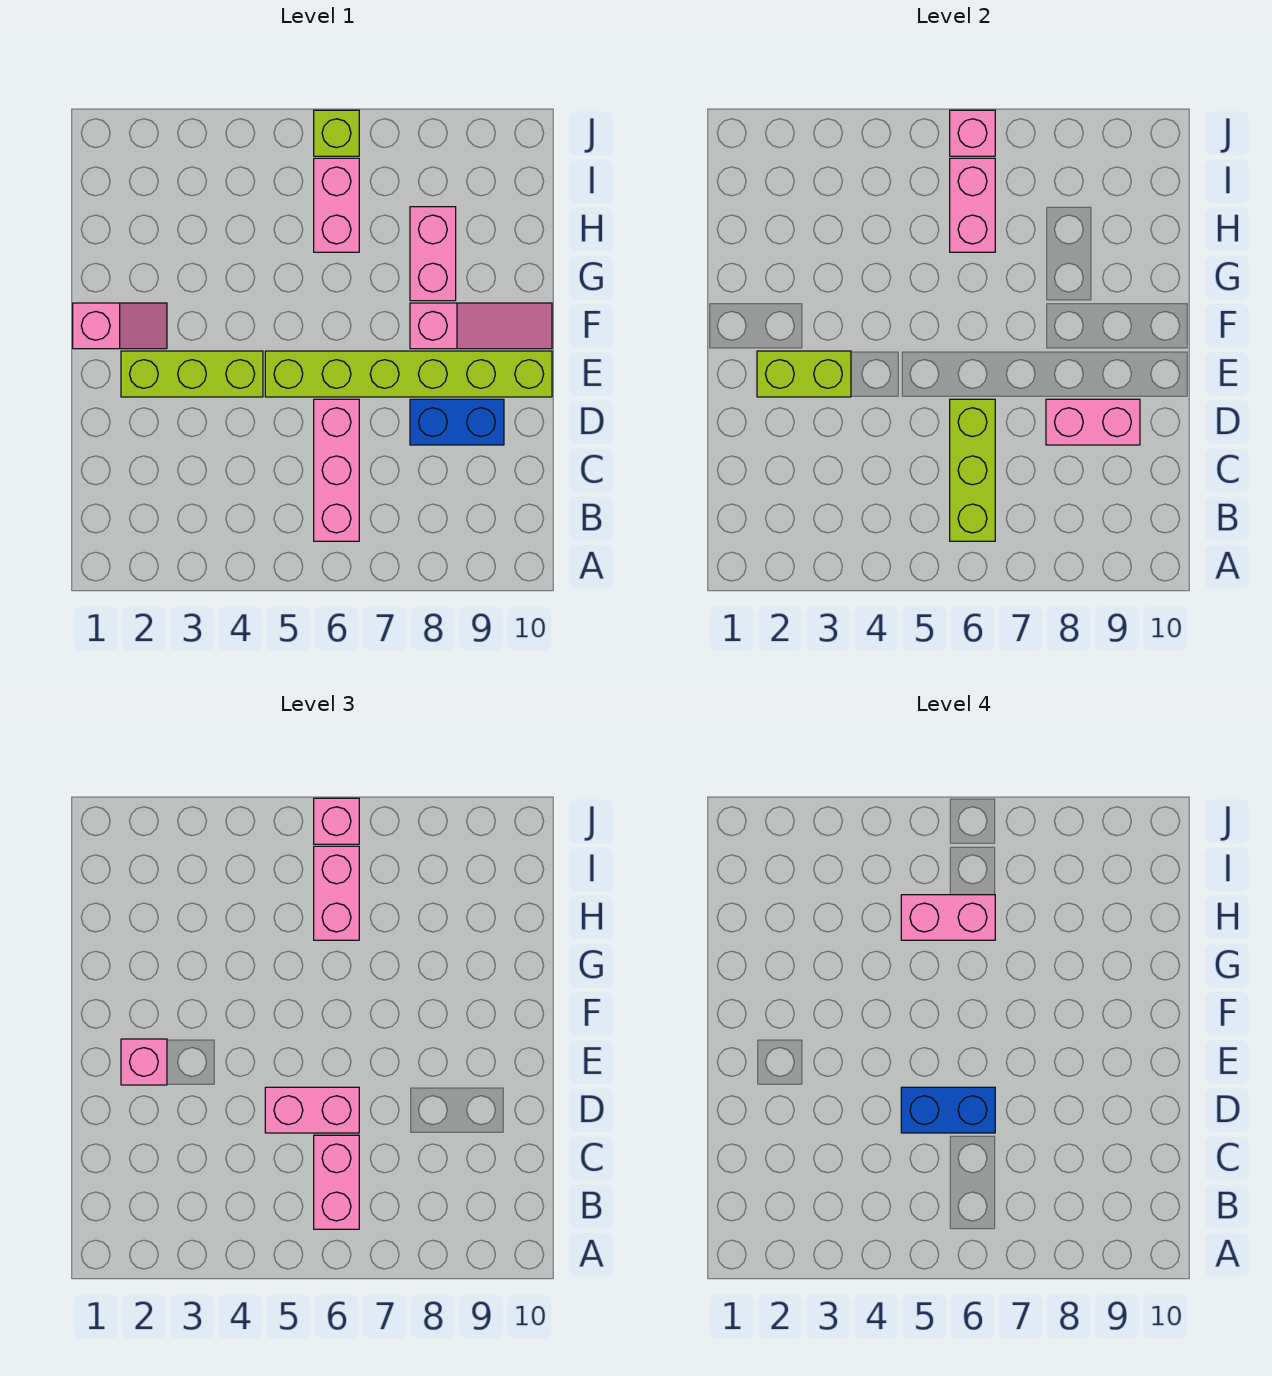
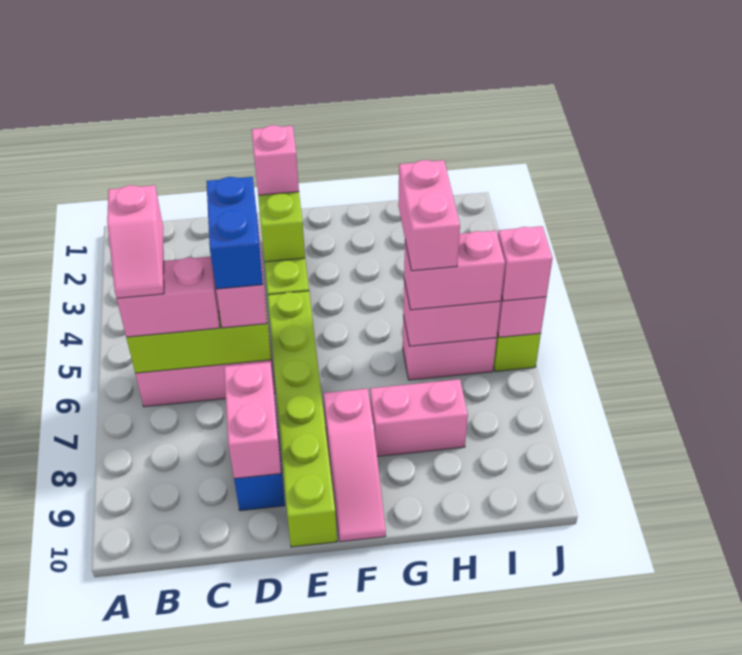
pink 1x2 slope [73,303,167,349] -> pink 1x2 slope moved to [107,185,164,298]

